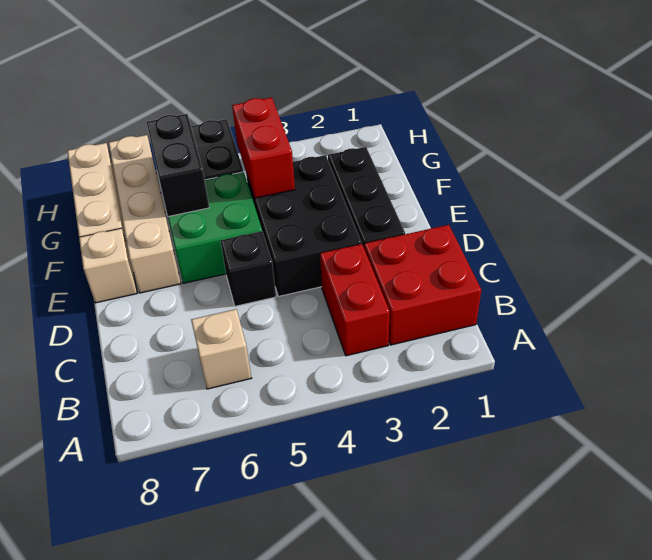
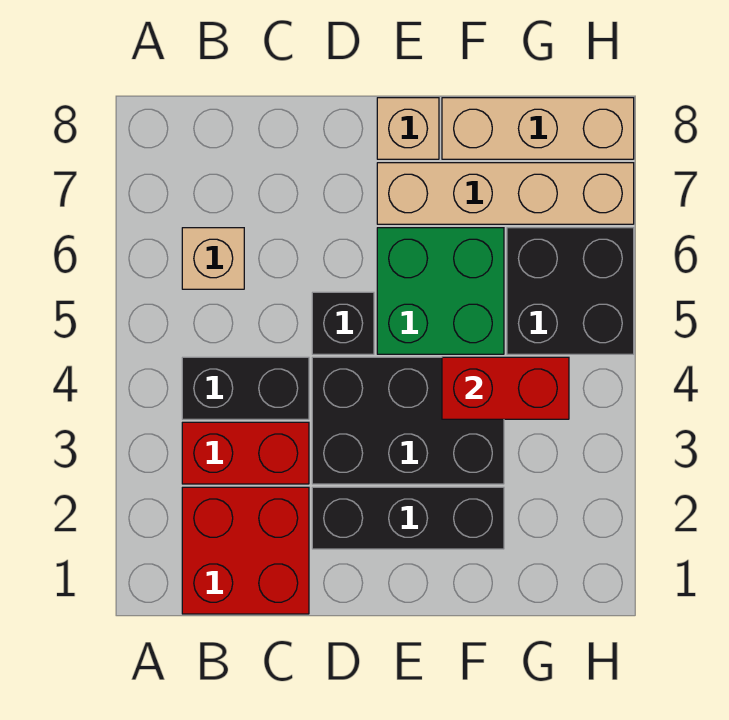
black 1x2 brick [147,114,209,217] -> black 1x2 brick moved to [182,357,309,419]

